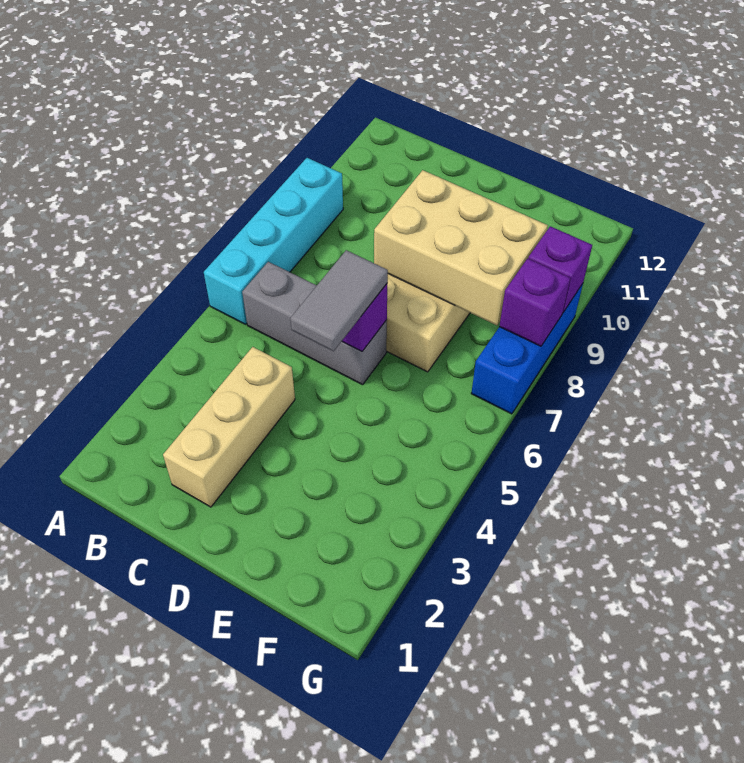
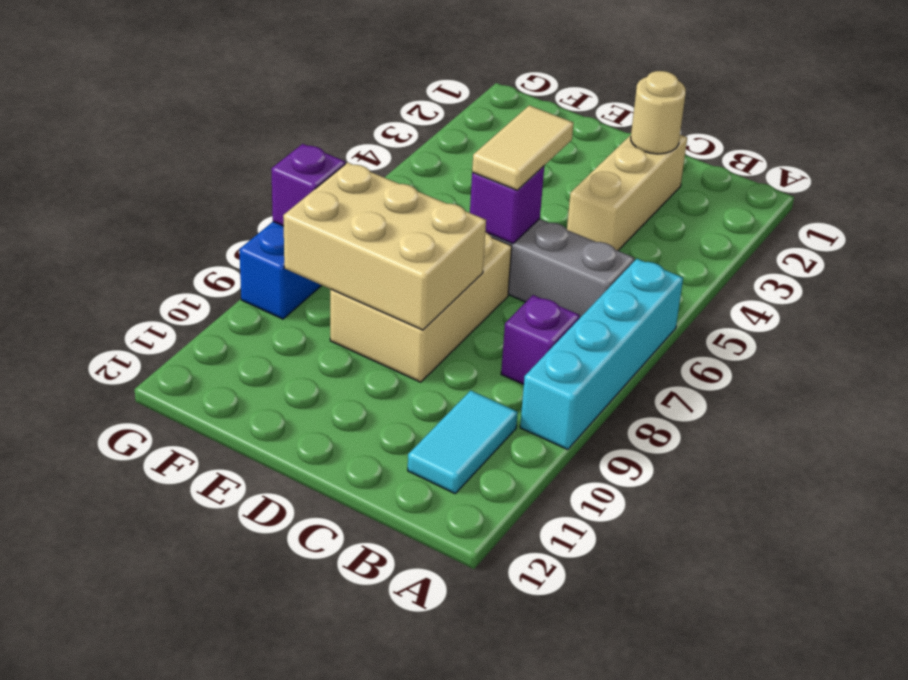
none -> cyan 1x2 tile [408,390,518,493]
none -> tan 1x1 round brick [631,71,686,154]
grey 1x2 tile [290,250,388,351] -> tan 1x2 tile [472,105,574,190]
purple 1x1 brick [528,226,592,312] -> purple 1x1 brick moved to [501,295,580,385]

